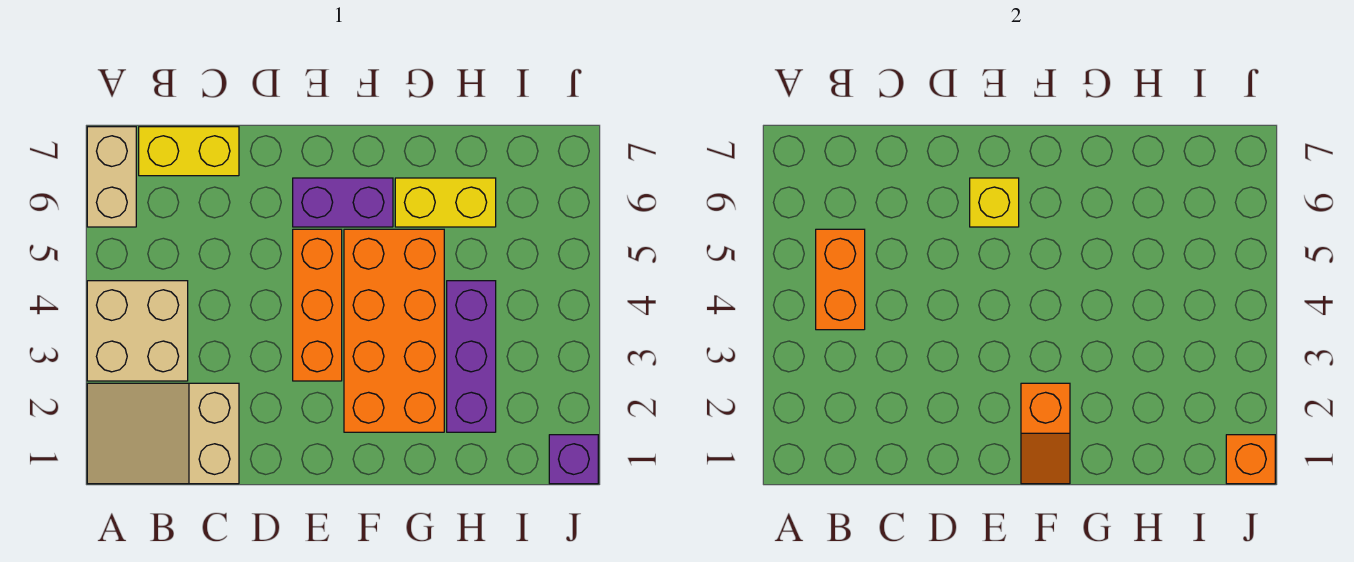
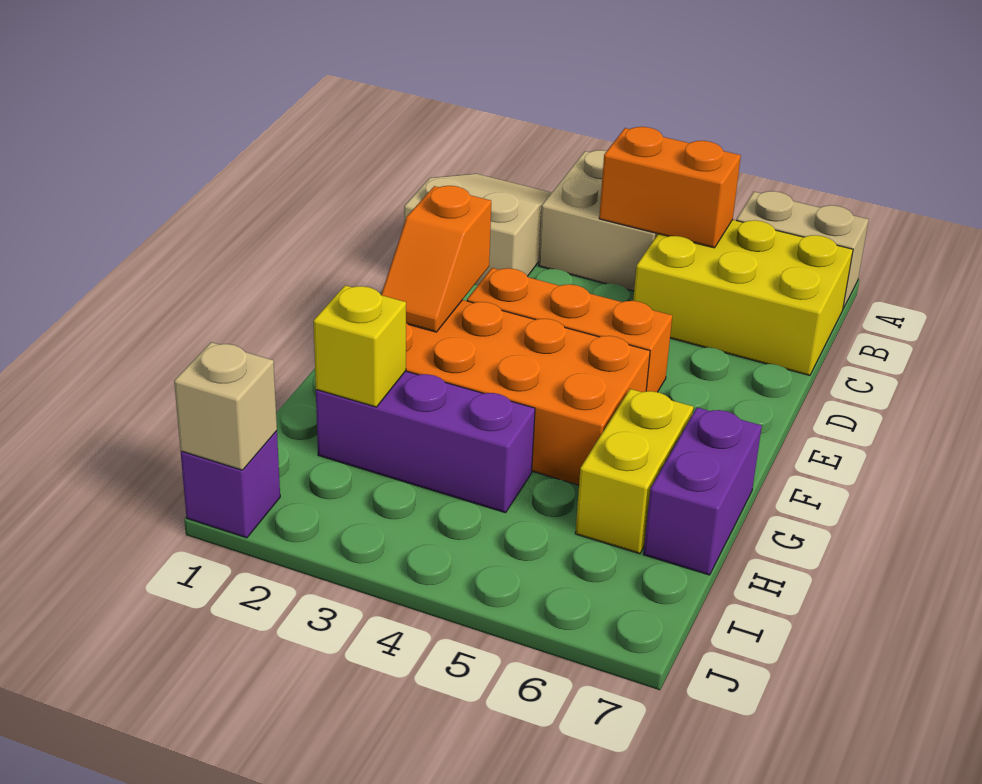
yellow 1x2 brick [139,127,239,176] -> yellow 2x3 brick [633,220,853,375]
purple 1x2 brick [293,178,393,227] -> purple 1x2 brick moved to [643,408,762,575]
yellow 1x1 brick [970,178,1019,227] -> yellow 1x1 brick moved to [313,285,406,407]
orange 1x2 slope [1021,383,1070,484] -> orange 1x2 slope turned to [381,186,491,332]
orange 1x1 brick [1226,435,1275,484] -> tan 1x1 brick [174,342,277,470]

